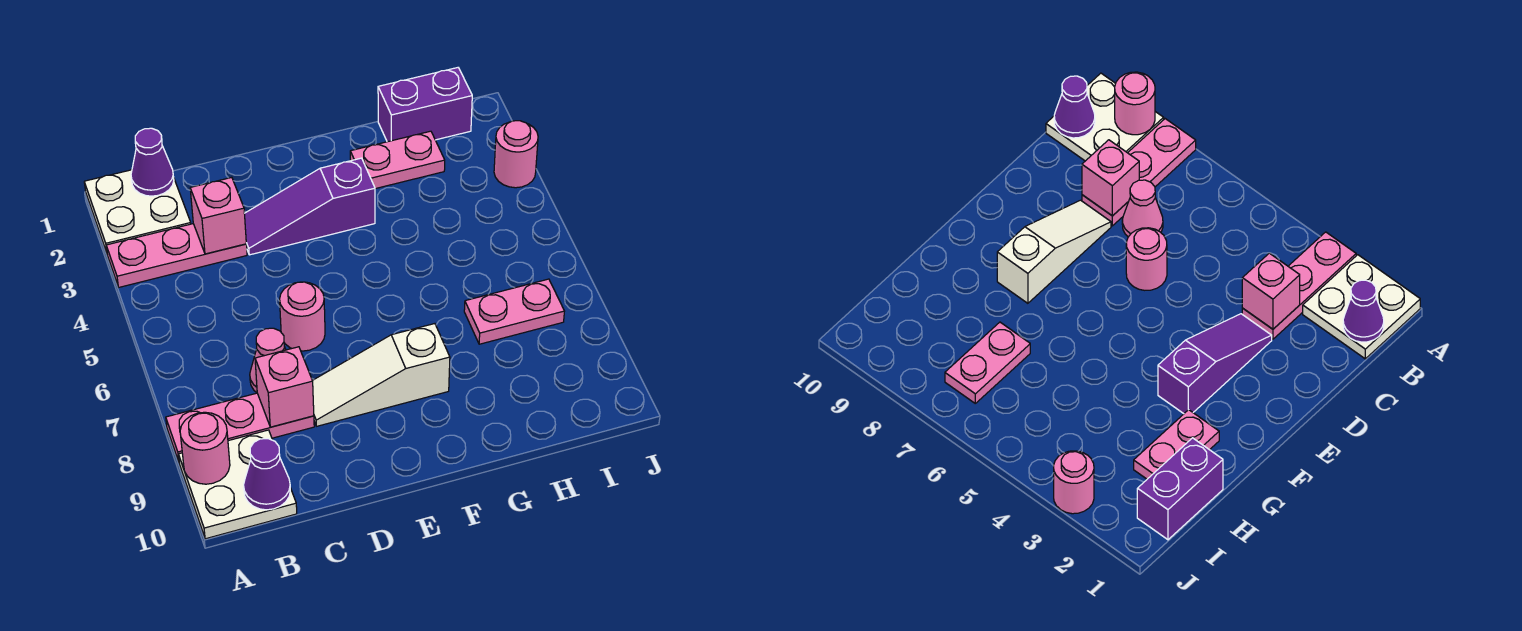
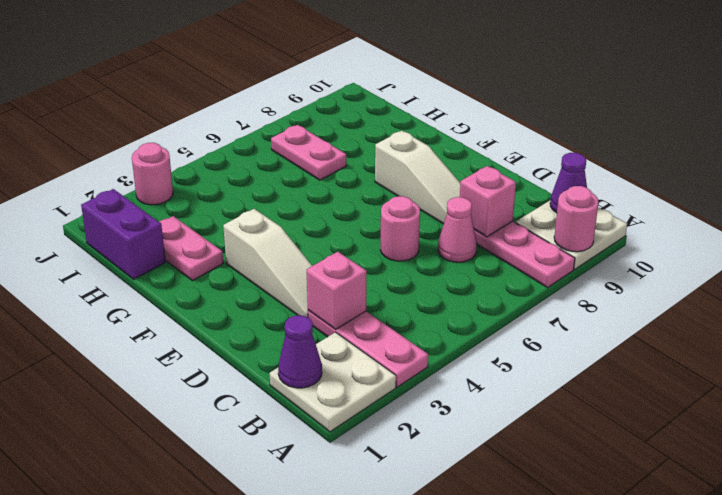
purple 1x3 slope [244,158,375,255] -> white 1x3 slope [223,209,312,317]

